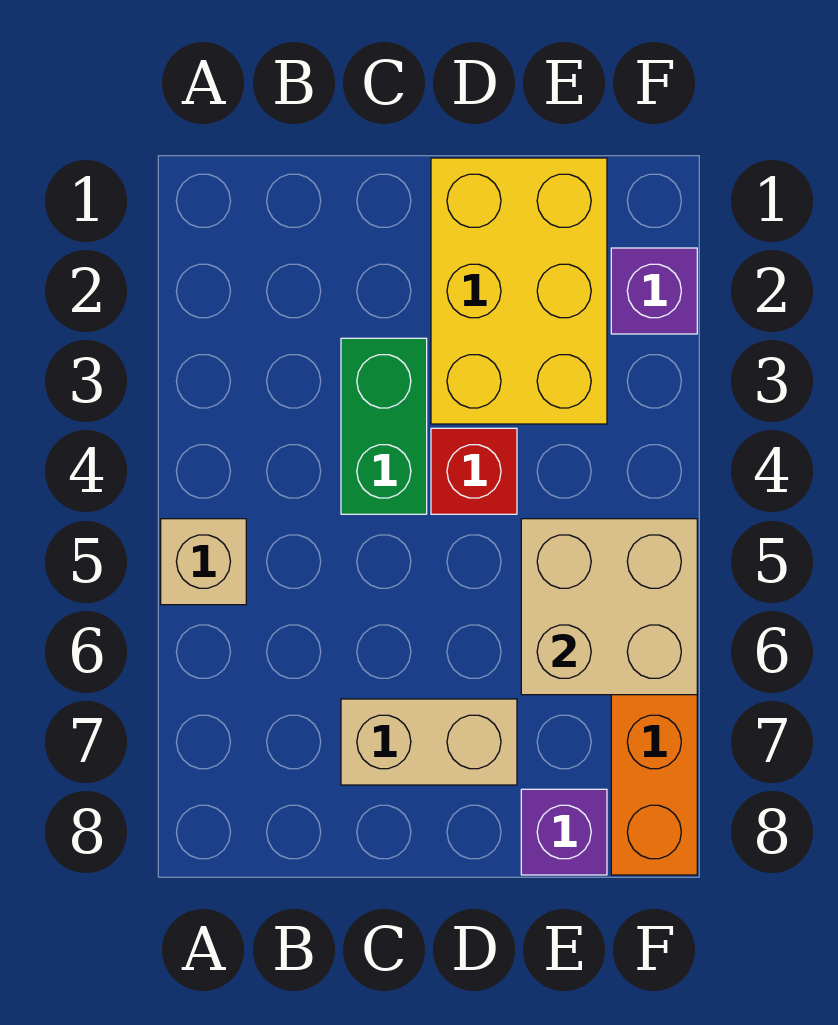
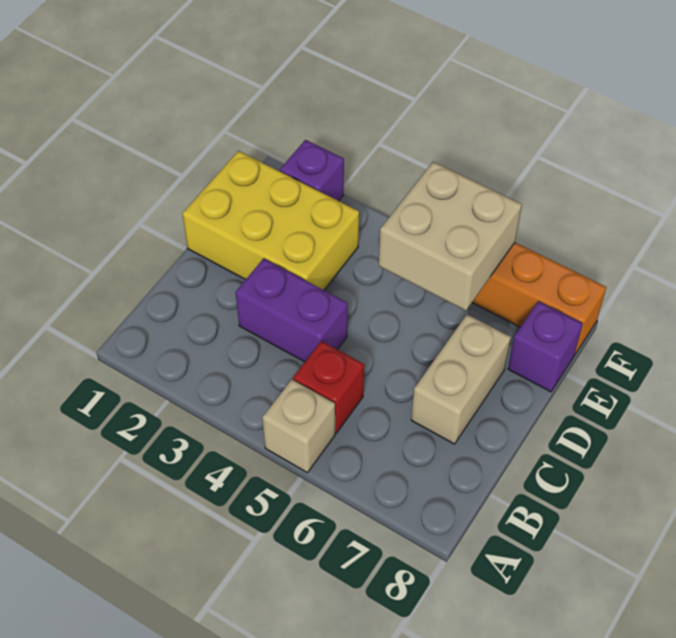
green 1x2 brick [341,338,427,514] -> purple 1x2 brick [235,259,348,362]
red 1x1 brick [431,428,517,514] -> red 1x1 brick moved to [293,341,364,433]

